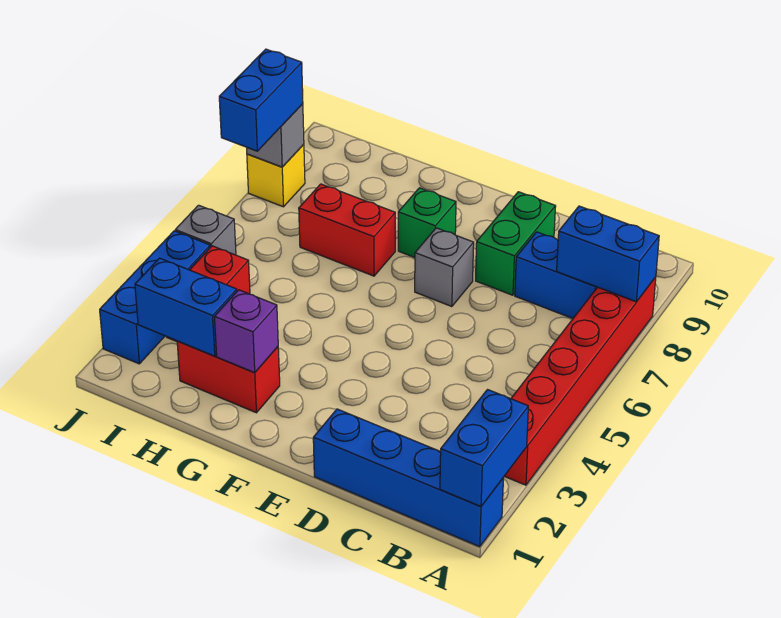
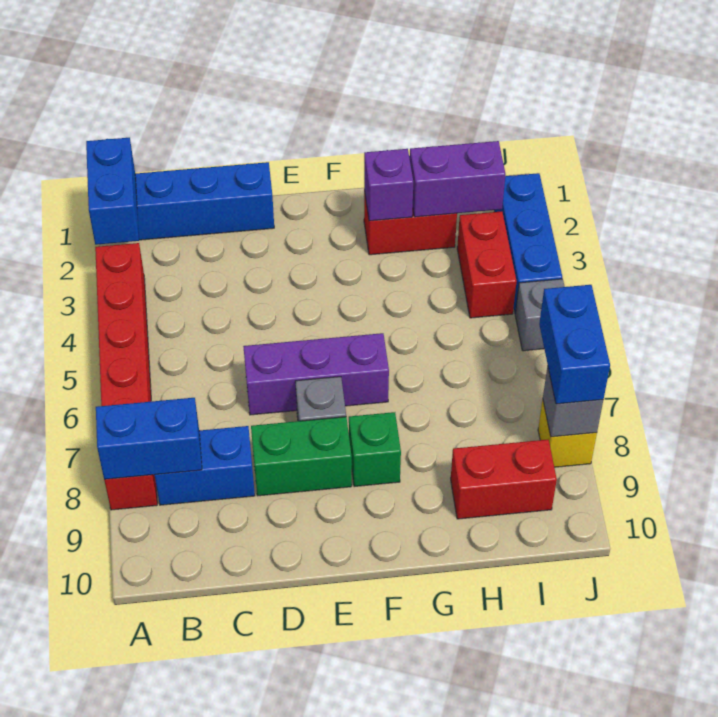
none -> purple 1x3 brick [243,333,389,415]
green 1x2 brick [476,192,556,295] -> green 1x2 brick turned to [251,417,352,496]
red 1x2 brick [299,184,395,276] -> red 1x2 brick moved to [451,440,557,519]
blue 1x2 brick [135,258,237,356] -> purple 1x2 brick [410,141,506,217]

